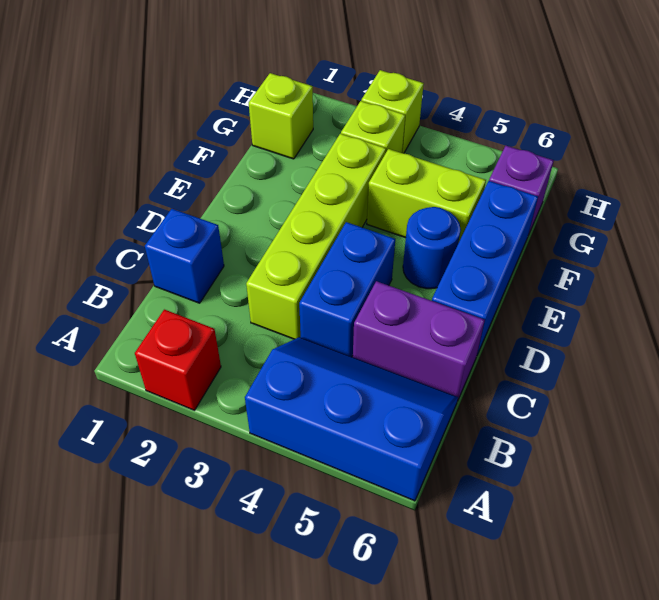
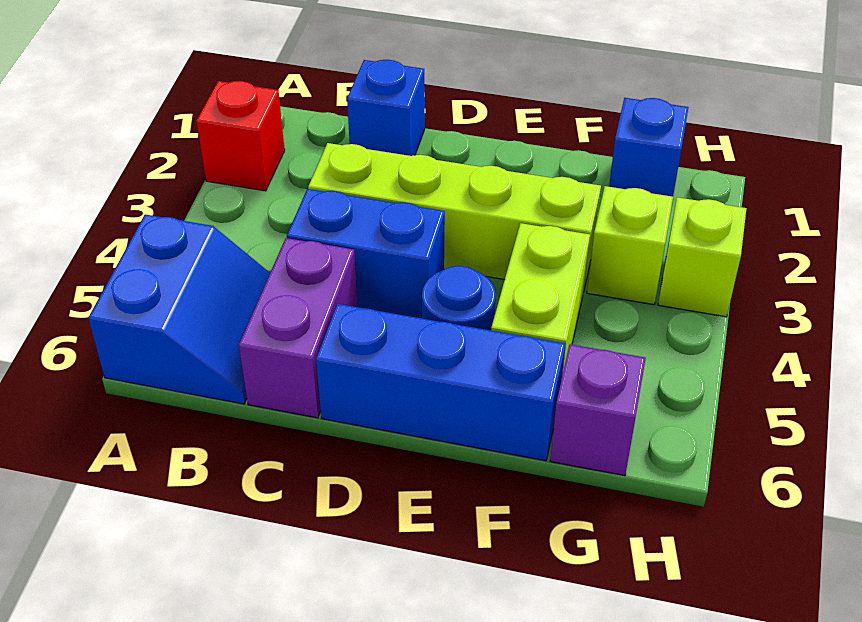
blue 2x3 slope [245,337,458,501] -> blue 2x2 slope [88,214,270,404]
lime 1x1 brick [249,73,313,159] -> blue 1x1 brick [609,98,689,197]

